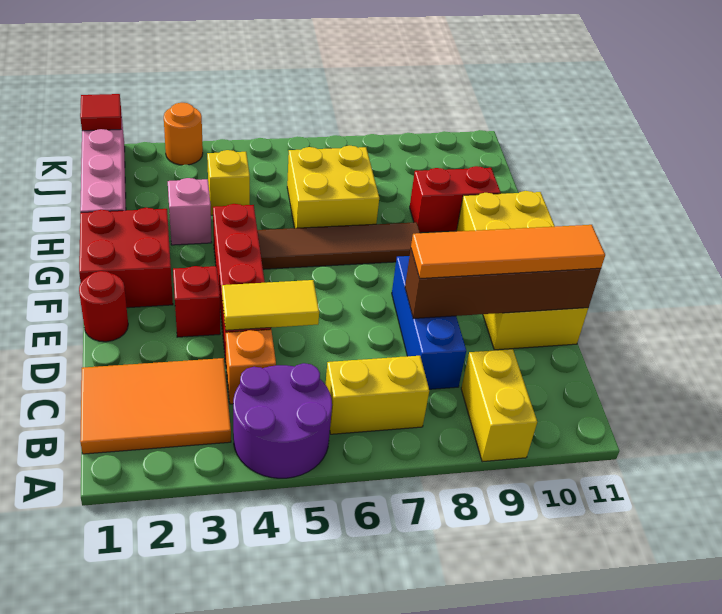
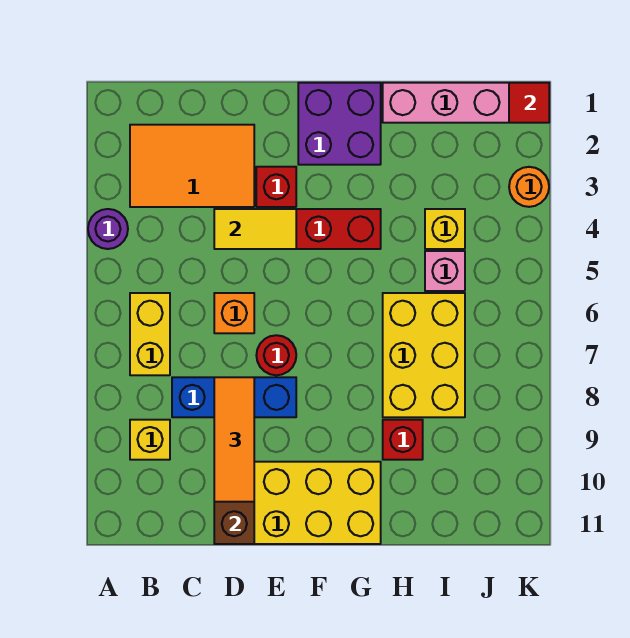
purple 2x2 round brick [233,363,332,478] -> purple 1x1 round brick [88,209,128,249]
yellow 1x2 brick [461,349,537,462] -> yellow 1x1 brick [130,420,170,460]
orange 2x3 tile [80,358,231,454] -> orange 2x3 tile turned to [130,125,254,207]
orange 1x1 brick [226,330,276,404] -> orange 1x1 brick moved to [214,293,254,333]
yellow 1x2 tile [222,280,319,330] -> yellow 1x2 tile turned to [214,209,296,249]
orange 1x4 tile [411,225,605,278] -> orange 1x3 tile [214,377,254,502]
red 1x1 round brick [79,271,128,342] -> red 1x1 round brick moved to [256,335,296,375]
red 2x2 brick [79,208,173,308] -> purple 2x2 brick [298,83,381,165]
brown 1x4 tile [257,222,420,269] -> none
pink 1x1 brick [168,178,212,245] -> pink 1x1 brick moved to [425,251,465,291]
yellow 2x2 brick [287,146,379,228] -> yellow 2x3 brick [383,293,465,417]
red 1x2 brick [410,166,501,233] -> red 1x1 brick [383,420,423,460]

